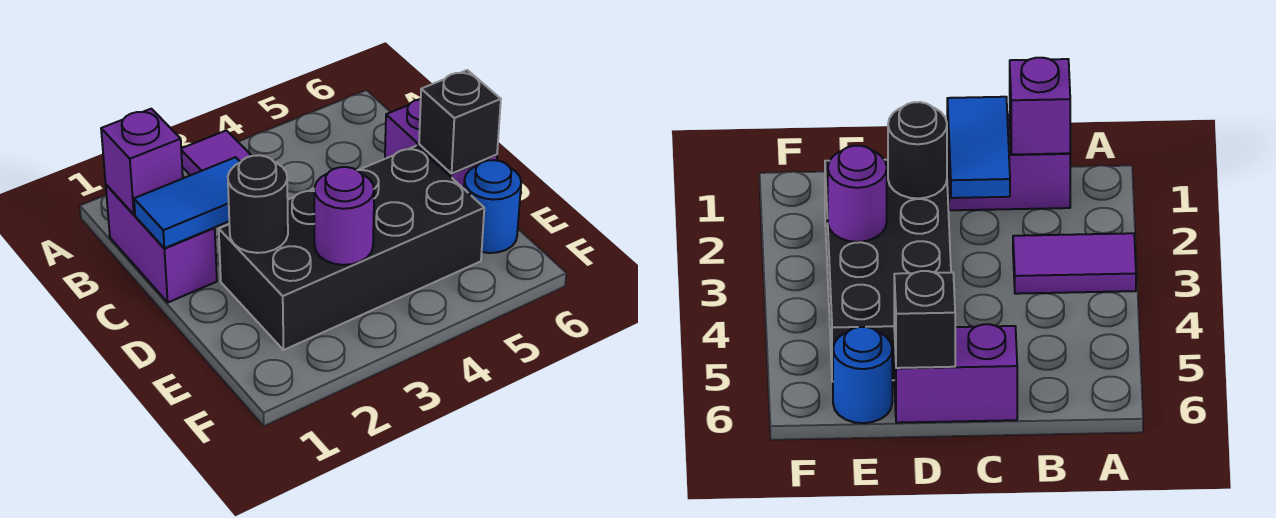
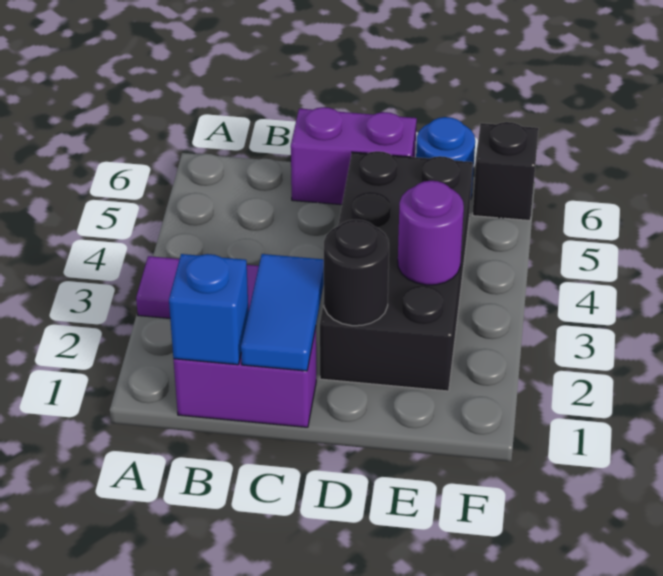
purple 1x1 brick [101,109,183,214] -> blue 1x1 brick [169,254,249,365]
black 1x1 brick [419,70,501,173] -> black 1x1 brick moved to [473,122,539,221]

